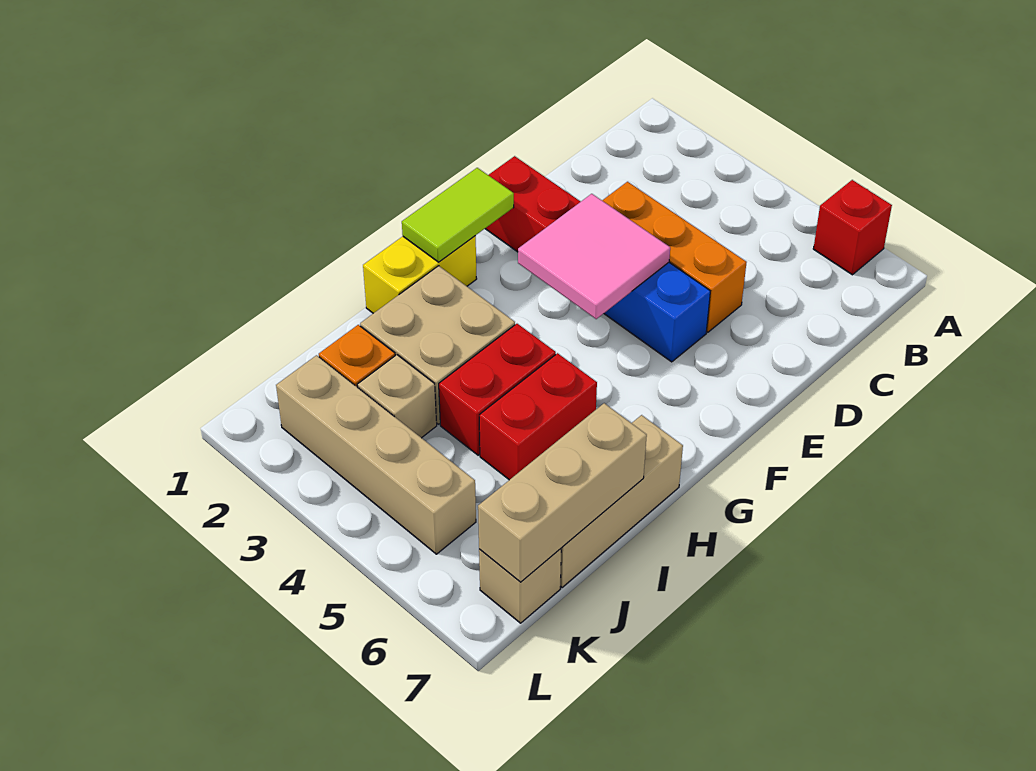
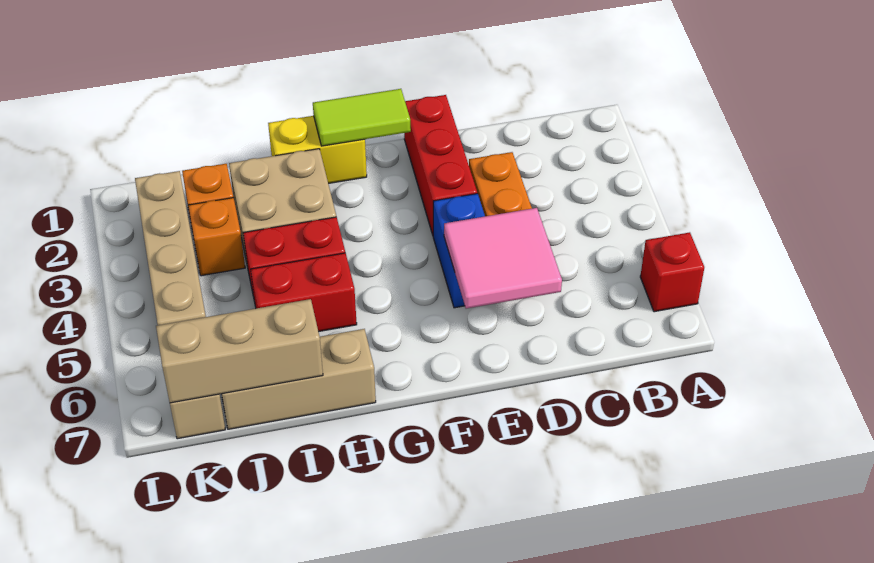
pink 2x2 tile [518,194,670,319] -> pink 2x2 tile moved to [444,208,562,309]
tan 1x1 brick [357,355,437,438] -> orange 1x1 brick [188,198,245,276]

